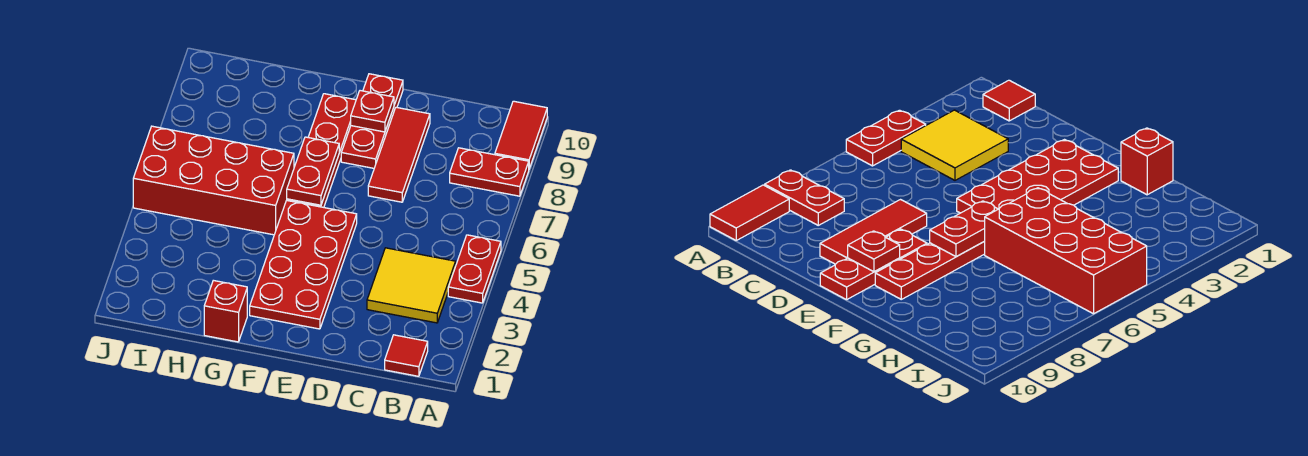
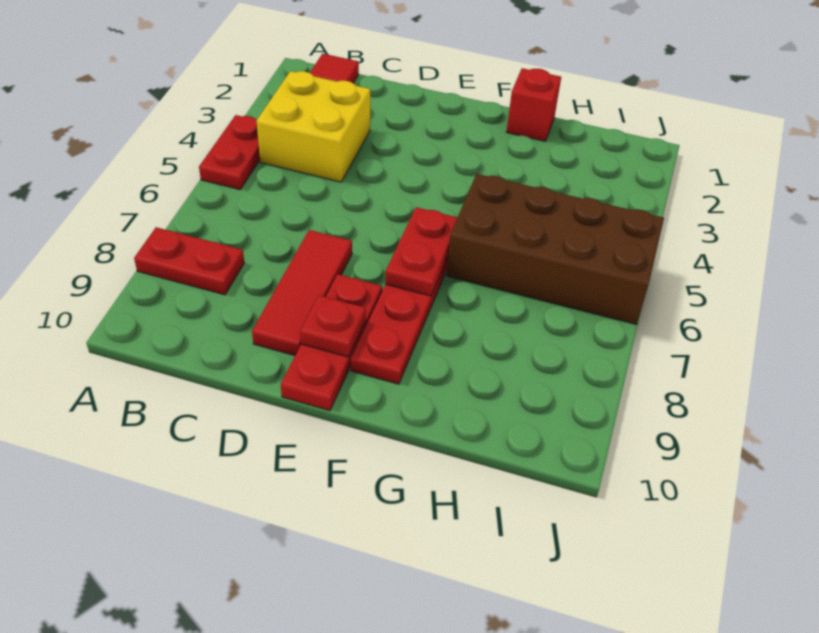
red 1x2 tile [495,101,547,168] -> none
yellow 2x2 tile [367,248,456,323] -> yellow 2x2 brick [257,71,370,182]
red 2x4 plate [250,200,357,329] -> none
red 2x4 brick [133,126,294,235] -> brown 2x4 brick [447,174,664,324]

